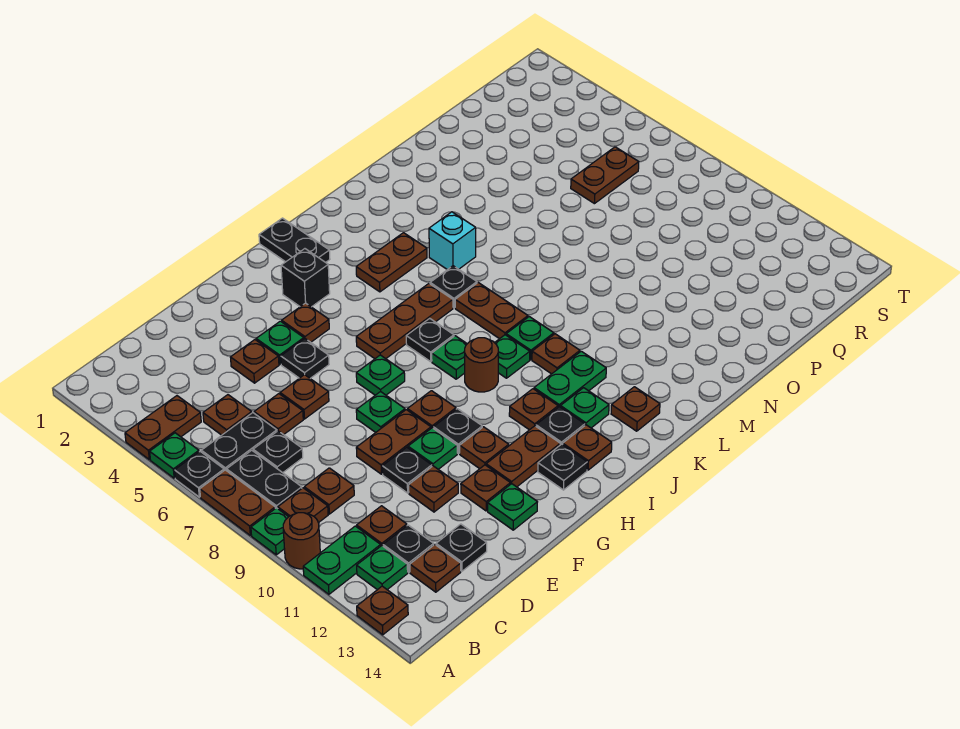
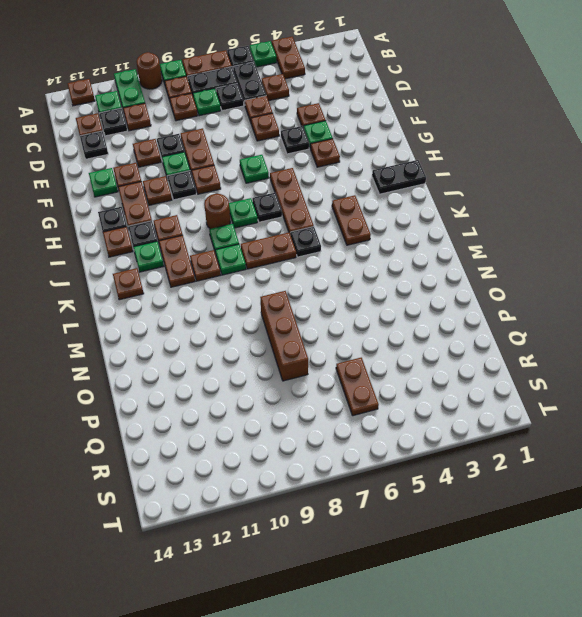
green 1x1 plate [356,391,405,433] -> green 1x1 plate moved to [193,88,221,116]
black 1x1 brick [281,249,330,307] -> none
green 1x2 plate [534,351,606,407] -> brown 1x2 plate [159,235,195,287]
cyan 1x1 brick [429,212,476,270] -> none
none -> brown 1x3 brick [260,291,308,381]

